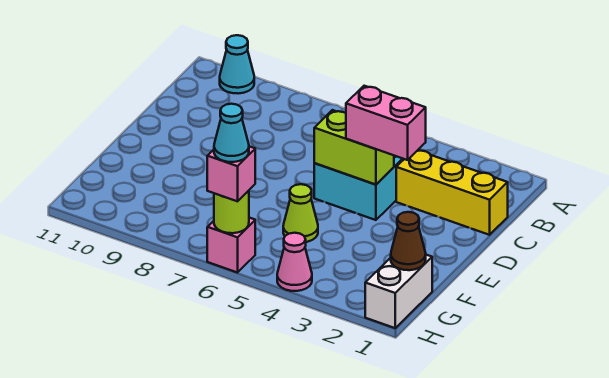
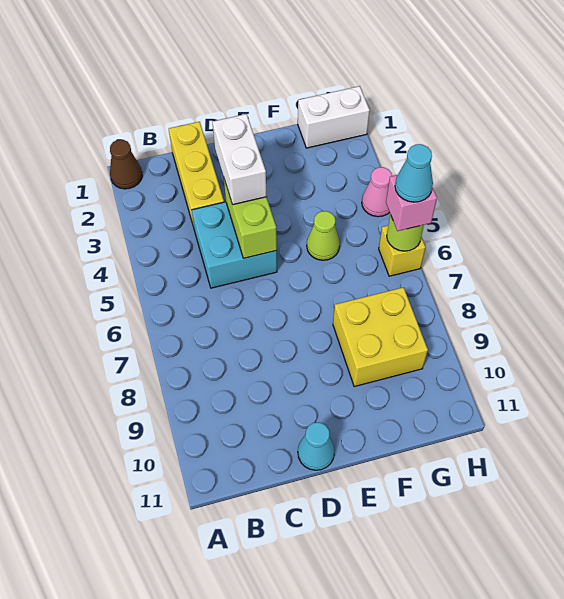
cyan 1x1 cone [220,35,254,94] -> cyan 1x1 cone moved to [298,422,335,470]
pink 1x2 brick [346,86,426,160] -> white 1x2 brick [213,114,267,205]
none -> yellow 2x2 brick [333,287,428,387]
brown 1x1 cone [391,212,426,270] -> brown 1x1 cone moved to [110,140,142,189]
pink 1x1 brick [207,218,255,273] -> yellow 1x1 brick [379,226,426,276]

